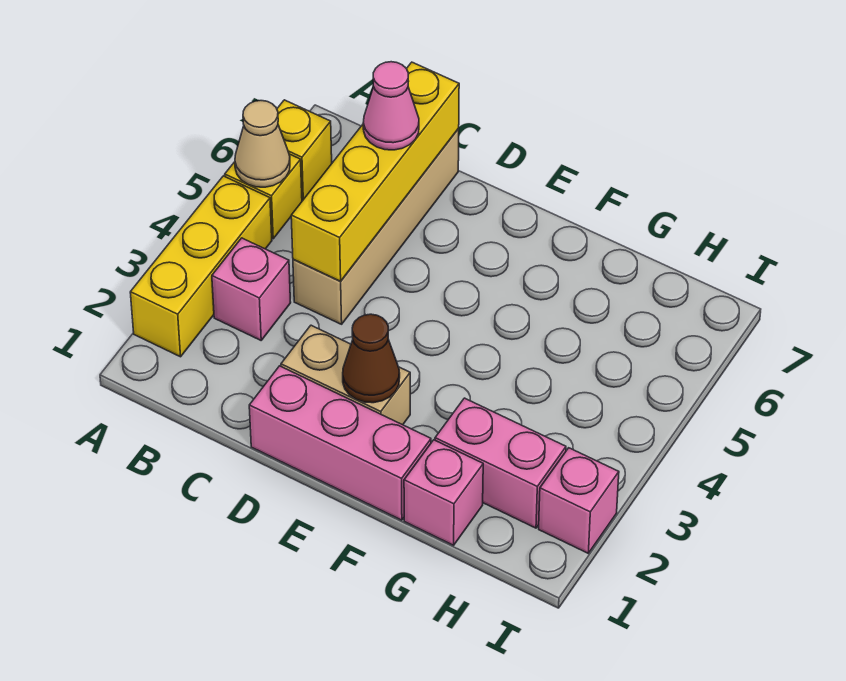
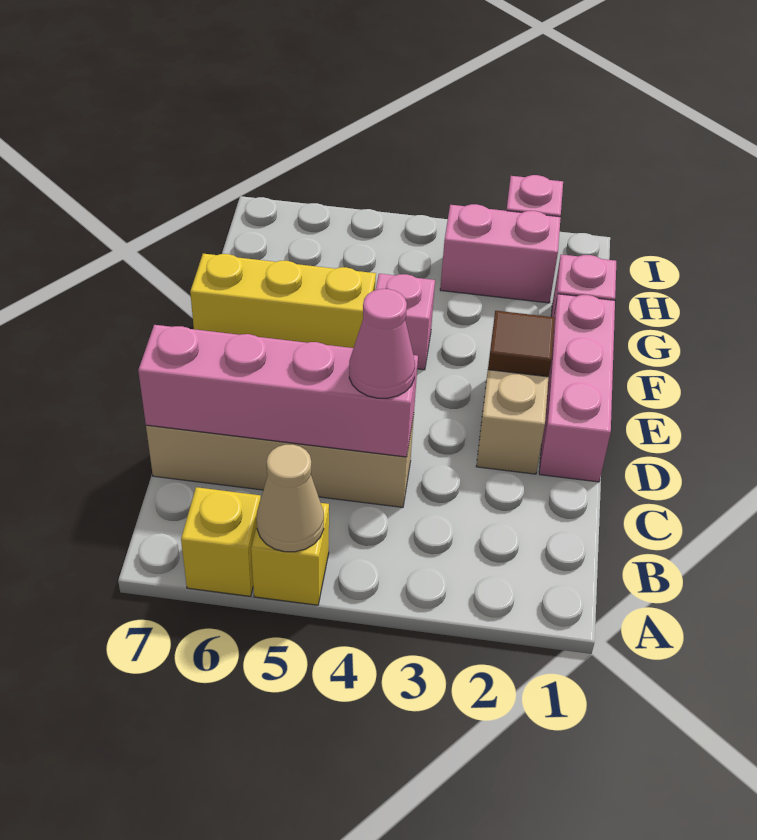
yellow 1x3 brick [130,176,272,357] -> yellow 1x3 brick moved to [190,254,376,348]
pink 1x1 brick [212,238,291,340] -> pink 1x1 brick moved to [375,274,435,370]
yellow 1x4 brick [291,62,459,281] -> pink 1x4 brick [138,325,418,457]
pink 1x1 cone [363,62,419,150] -> pink 1x1 cone moved to [349,289,415,398]
brown 1x1 cone [343,314,400,403] -> brown 1x1 tile [488,311,555,377]
pink 1x2 brick [435,398,566,528] -> pink 1x2 brick turned to [440,204,561,303]

